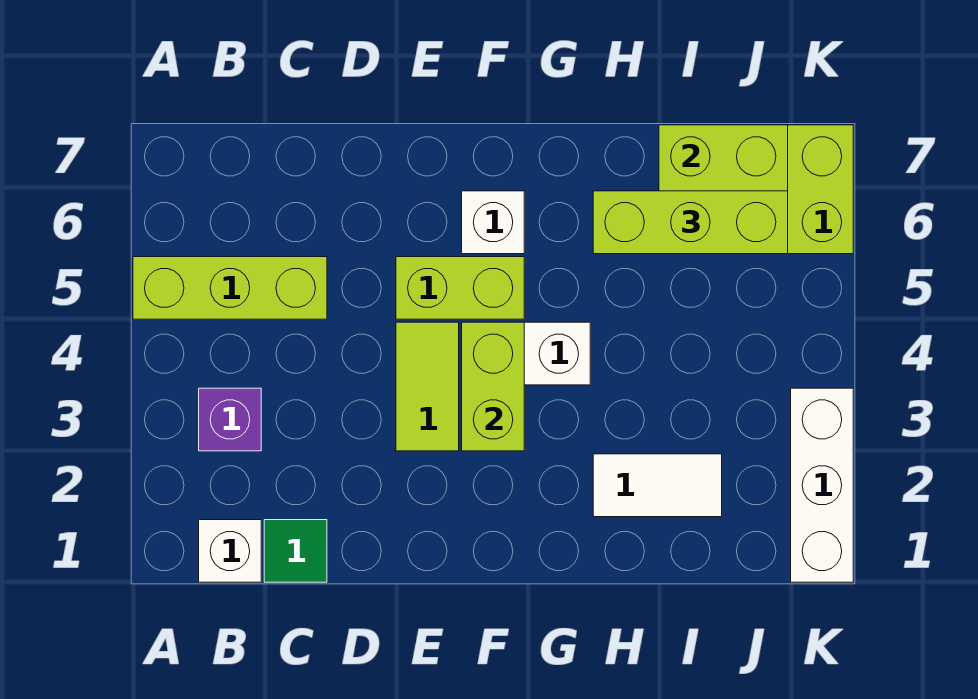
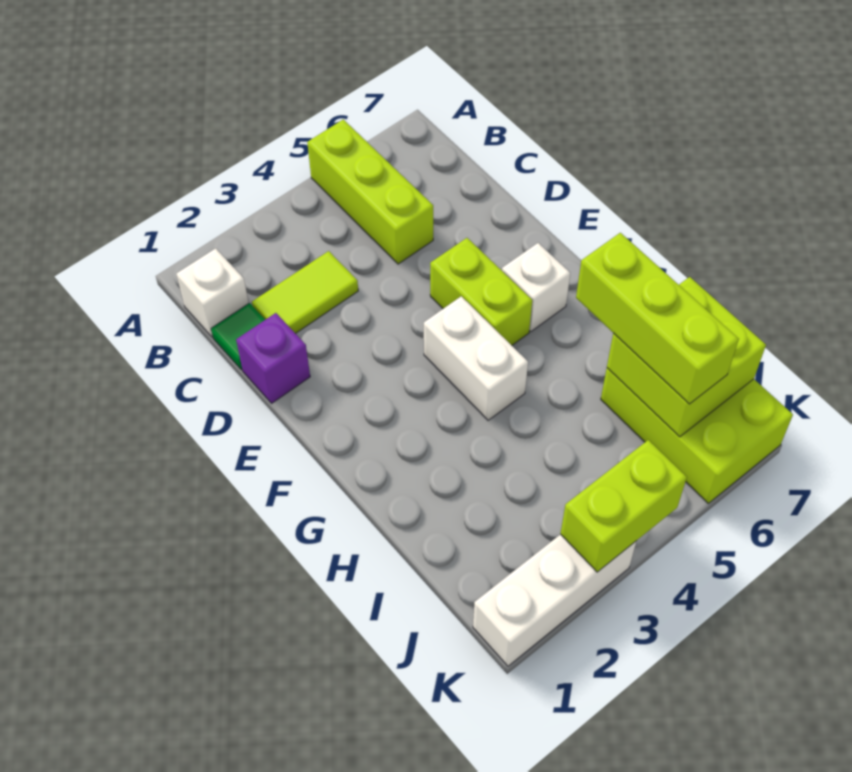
purple 1x1 brick [199,388,261,451] -> purple 1x1 brick moved to [236,313,310,403]
lime 1x2 tile [396,322,459,451] -> lime 1x2 tile moved to [252,251,358,334]
lime 1x2 brick [462,322,524,451] -> lime 1x2 brick moved to [560,440,687,572]
white 1x2 tile [593,454,722,517] -> none

